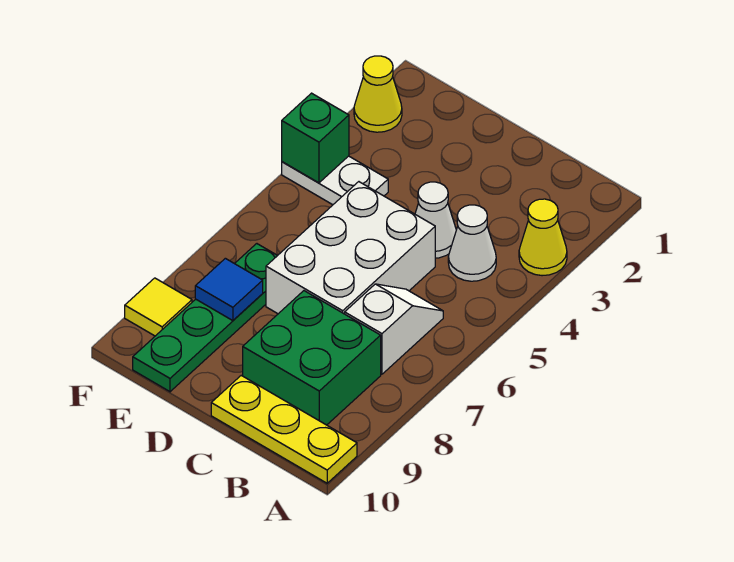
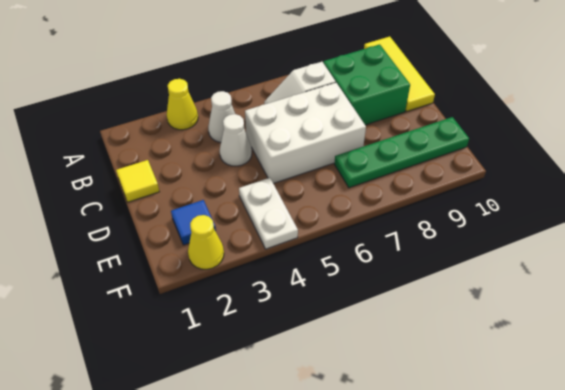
yellow 1x3 plate [211,375,357,483] -> yellow 1x3 tile [364,37,435,111]
blue 1x1 tile [195,258,263,321] -> blue 1x1 tile moved to [171,200,216,245]
green 1x1 brick [282,93,349,183] -> none
yellow 1x1 tile [125,278,192,336] -> yellow 1x1 tile moved to [116,160,159,202]

